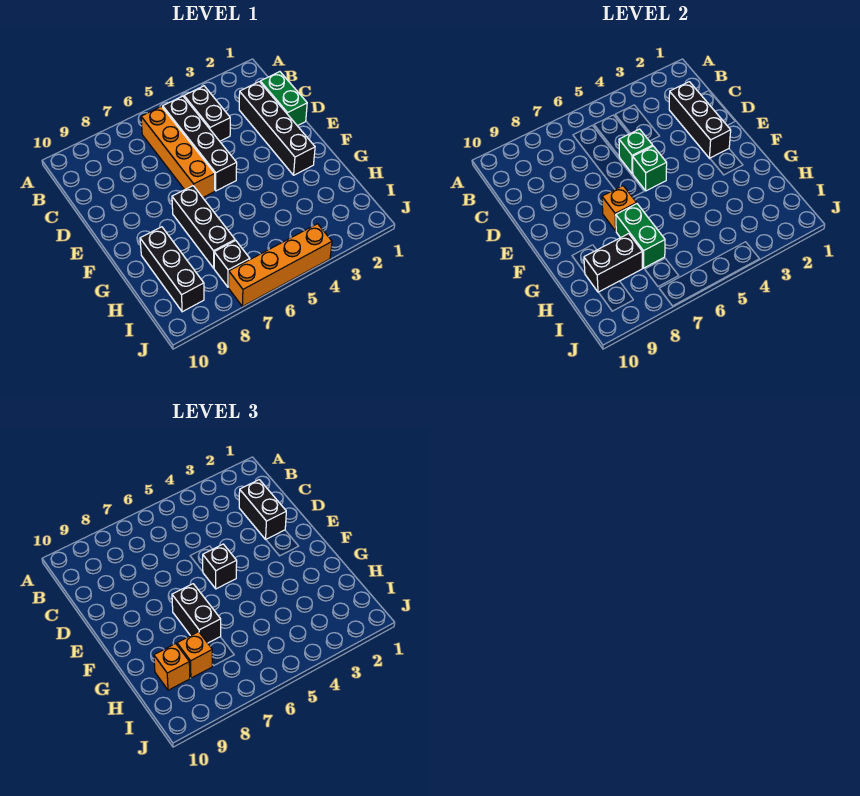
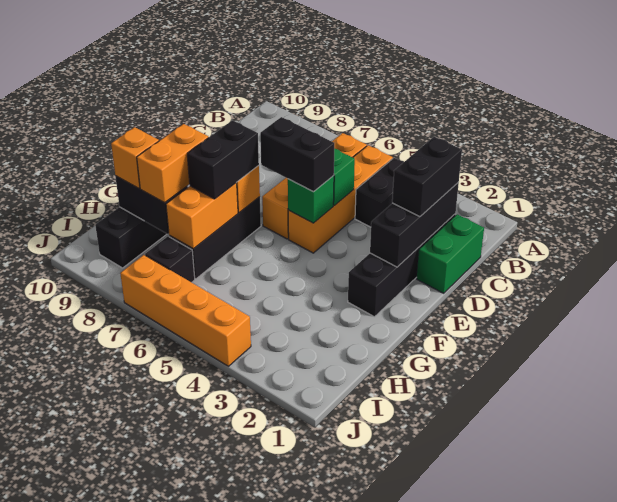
black 1x4 brick [163,96,237,191] -> orange 1x4 brick [288,145,393,253]
black 1x1 brick [203,544,237,589] -> black 1x2 brick [260,117,334,192]
green 1x2 brick [616,204,665,268] -> orange 1x2 brick [166,183,238,249]
orange 1x1 brick [177,632,212,678] -> orange 1x2 brick [137,124,209,203]

